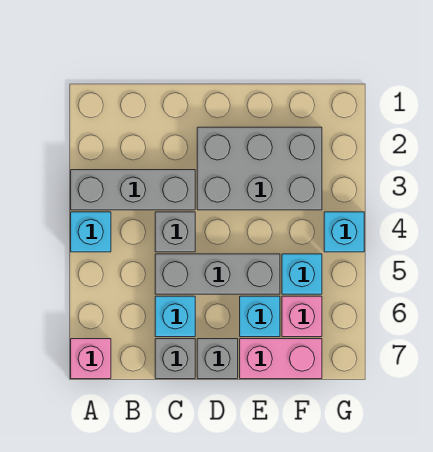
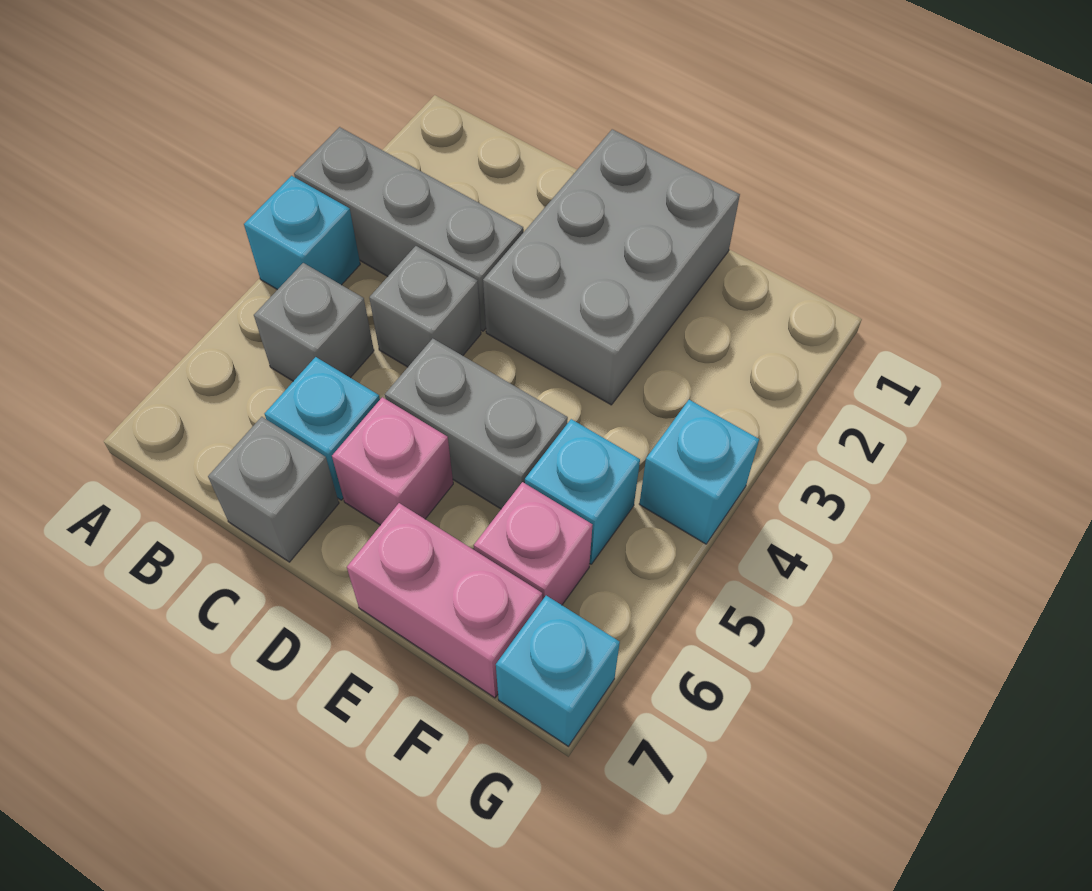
pink 1x1 brick [71,339,111,379] -> pink 1x1 brick moved to [332,397,453,525]
grey 1x3 brick [155,254,280,294] -> grey 1x2 brick [385,338,568,509]
grey 2x3 brick [197,127,322,210] -> grey 2x3 brick turned to [483,129,740,405]
grey 1x1 brick [197,339,238,379] -> grey 1x1 brick moved to [254,263,374,381]
cyan 1x1 brick [240,296,280,337] -> cyan 1x1 brick moved to [496,596,620,746]

